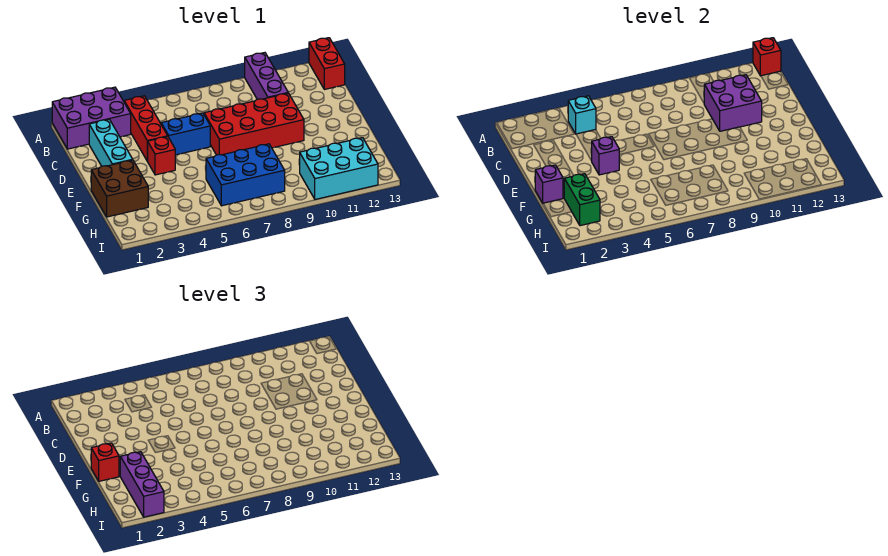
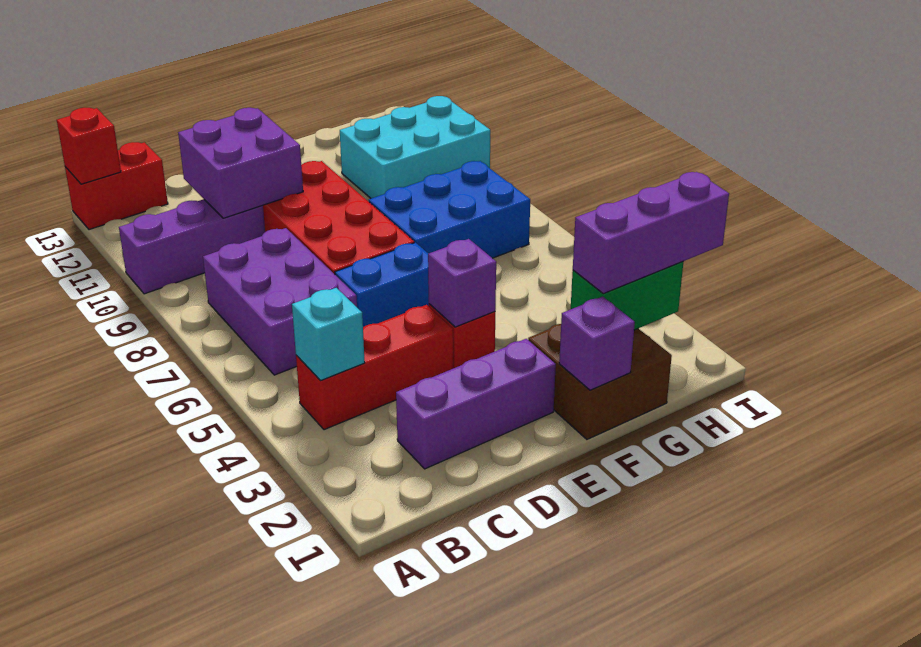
purple 2x3 brick [52,87,131,149] -> purple 2x3 brick moved to [203,228,357,375]
cyan 1x3 brick [89,119,133,166] -> purple 1x3 brick [396,339,556,469]
blue 1x2 brick [161,113,210,155] -> blue 1x2 brick turned to [335,243,429,327]
red 1x1 brick [91,443,119,481] -> none
blue 2x3 brick [206,144,285,206] -> blue 2x3 brick turned to [369,161,530,258]
cyan 2x3 brick [300,138,378,200] -> cyan 2x3 brick turned to [340,96,490,198]

